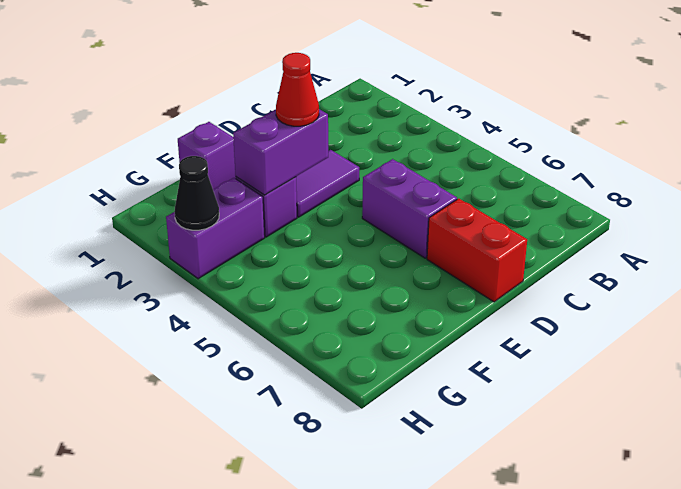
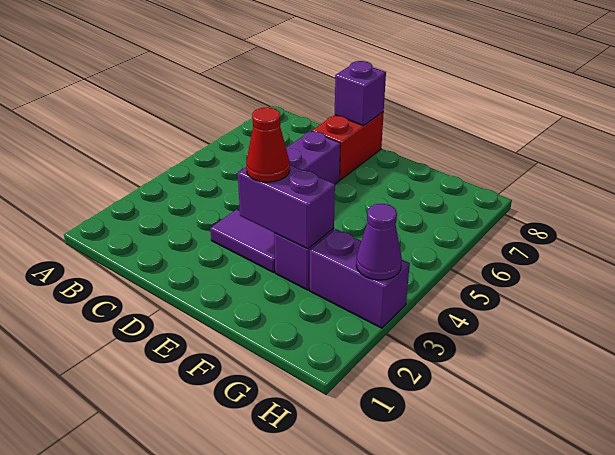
purple 1x1 brick [178,122,236,189] -> purple 1x1 brick moved to [335,61,386,126]
black 1x1 cone [174,156,219,230] -> purple 1x1 cone [356,204,402,280]

